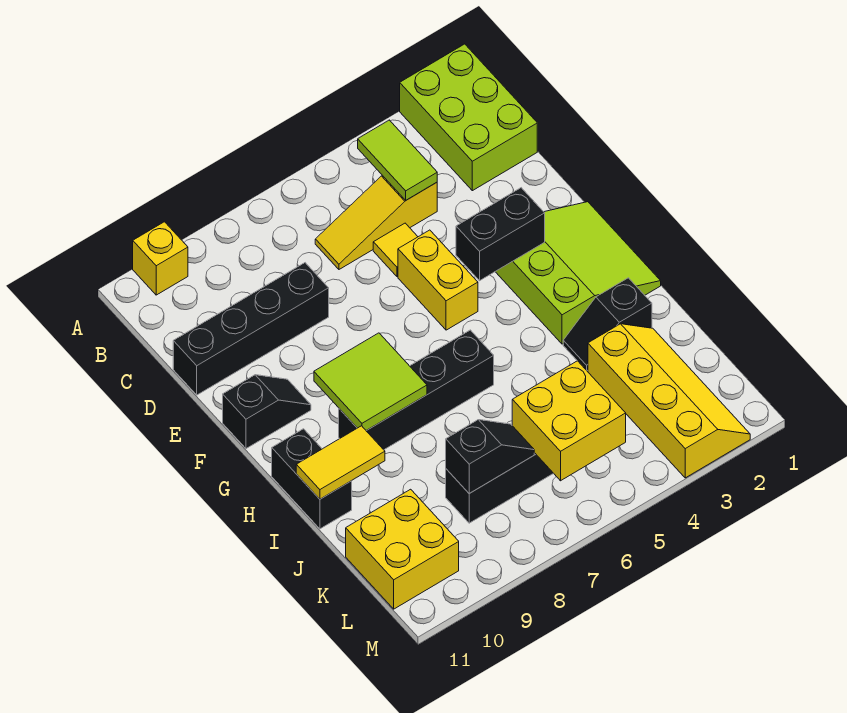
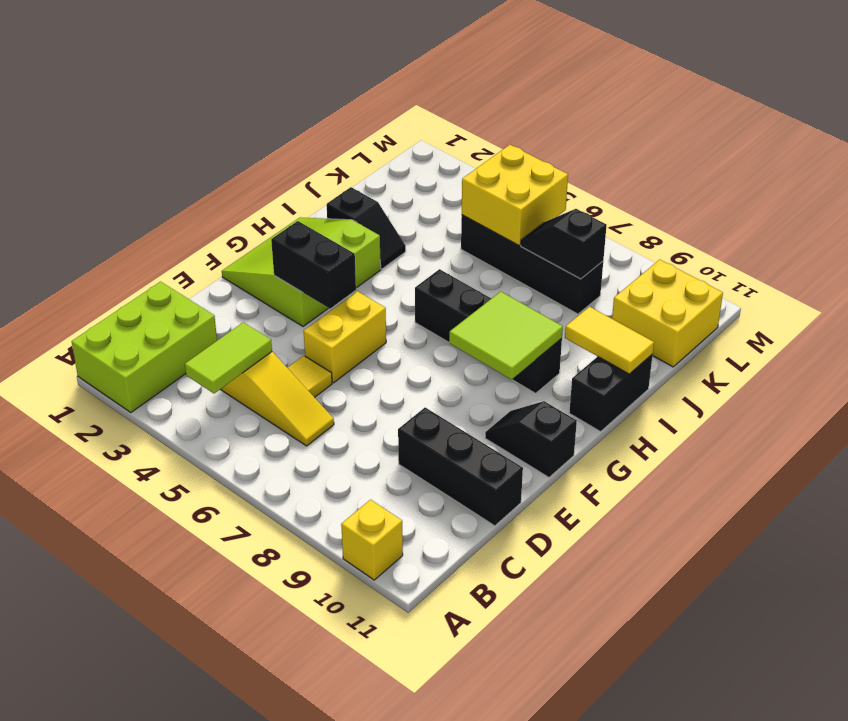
black 1x4 brick [173,263,329,395] -> black 1x3 brick [398,408,523,526]
yellow 2x4 slope [588,324,750,478] -> none

